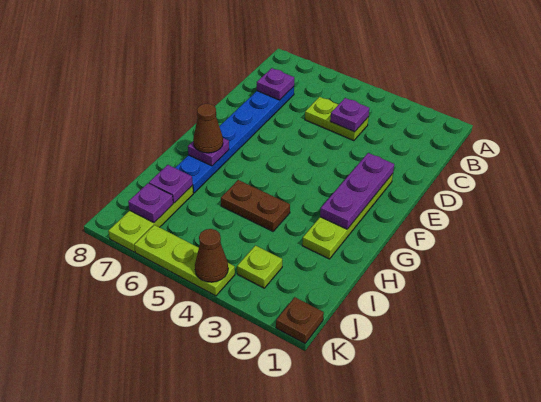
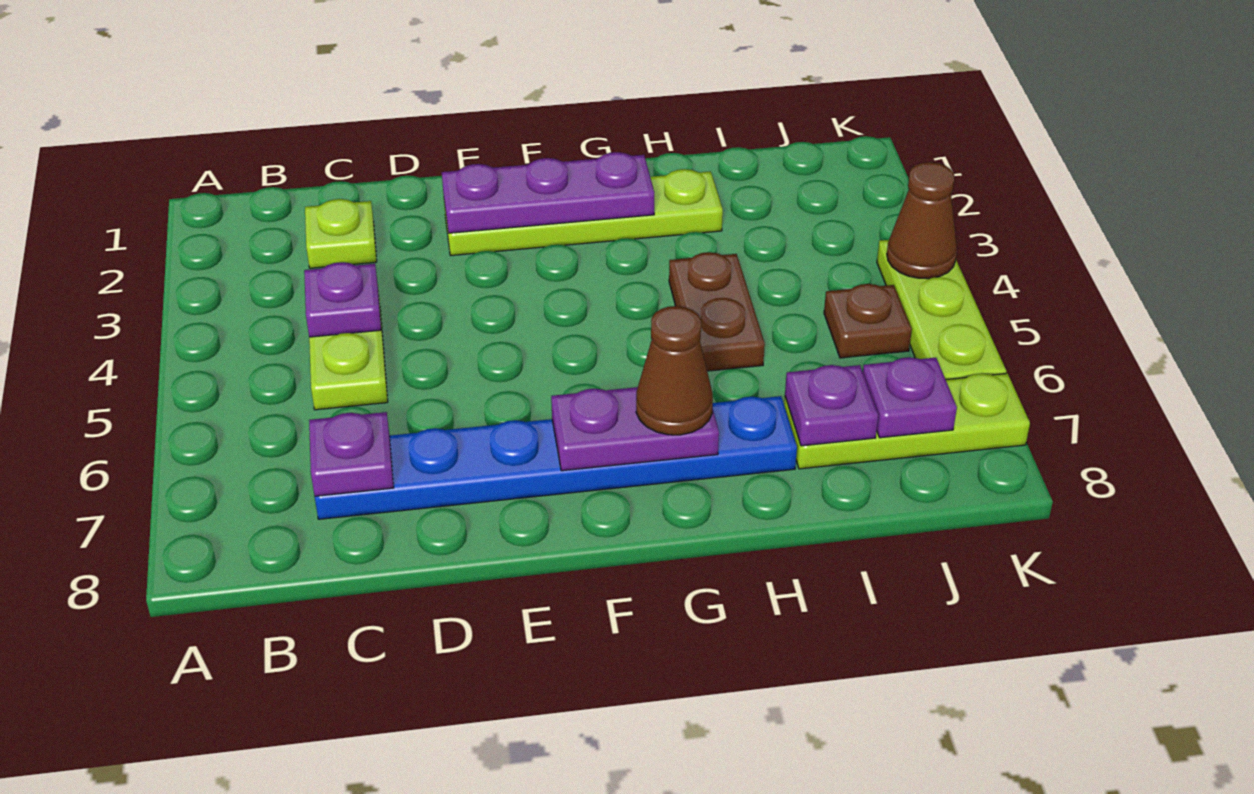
purple 1x1 plate [188,138,229,166] -> purple 1x2 plate [551,387,719,471]
lime 1x1 plate [237,245,282,288] -> lime 1x1 plate moved to [305,199,377,268]
brown 1x1 plate [276,297,324,344] -> brown 1x1 plate moved to [824,284,912,358]

